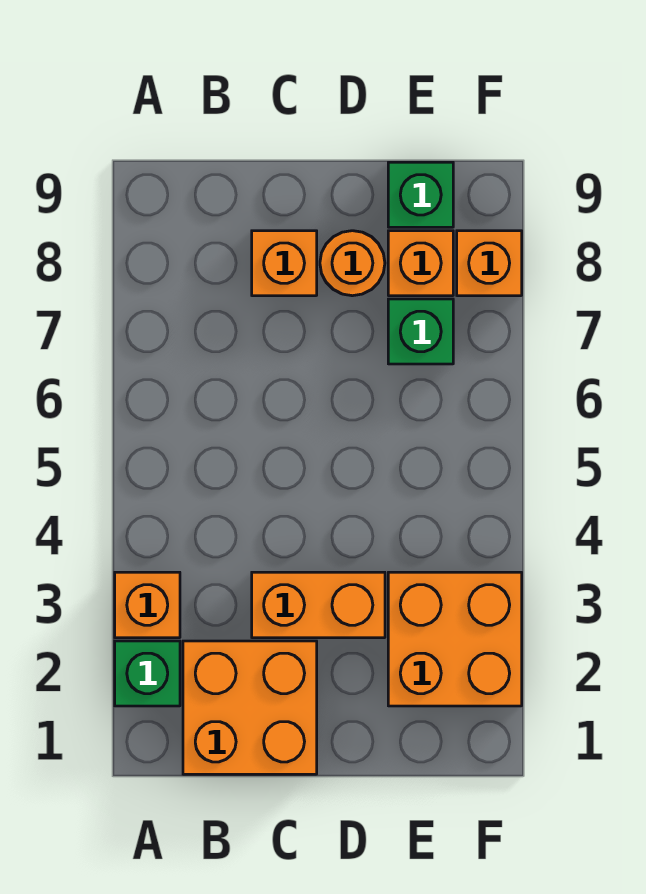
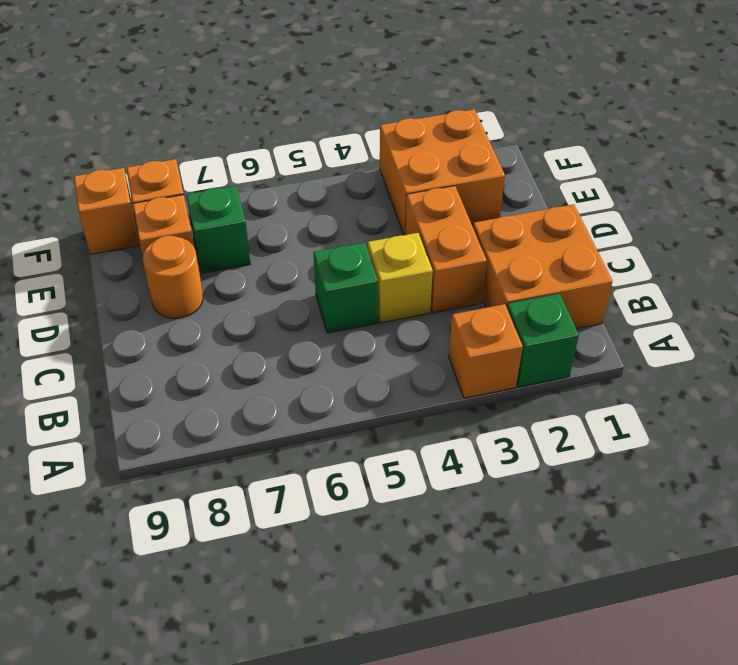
none -> yellow 1x1 brick [368,233,433,323]
orange 1x1 brick [252,231,317,296] -> orange 1x1 brick moved to [74,168,140,254]
green 1x1 brick [388,162,453,227] -> green 1x1 brick moved to [314,242,378,333]

